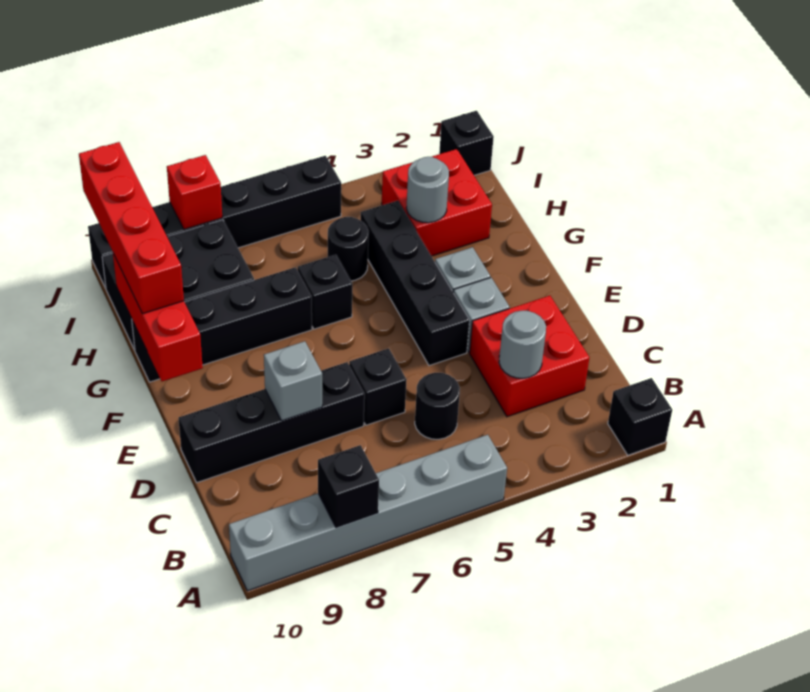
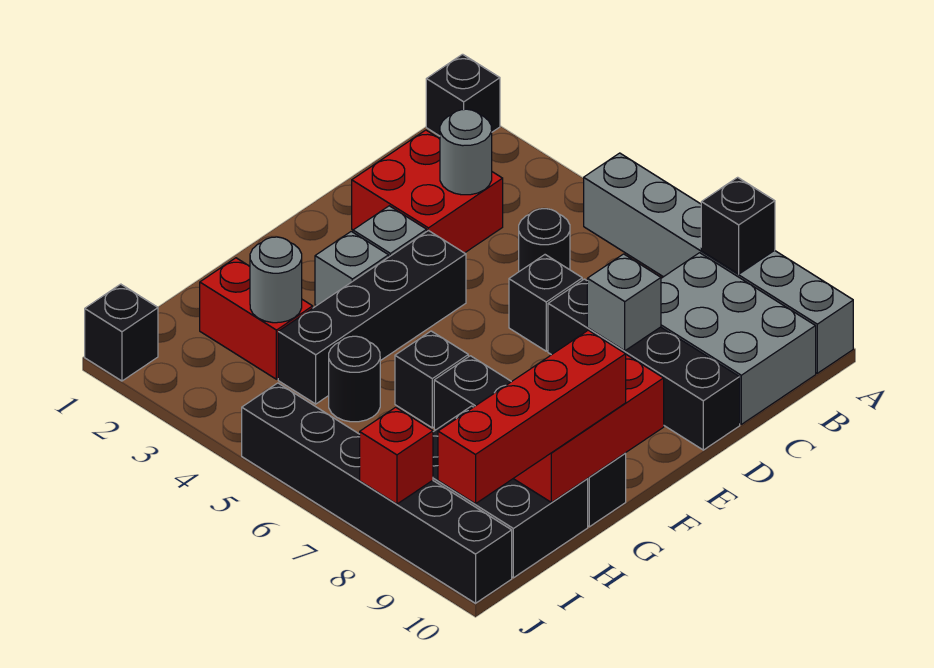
none -> grey 2x3 brick [661,253,816,424]
red 2x2 brick [382,149,492,256] -> red 1x2 brick [200,258,313,379]

